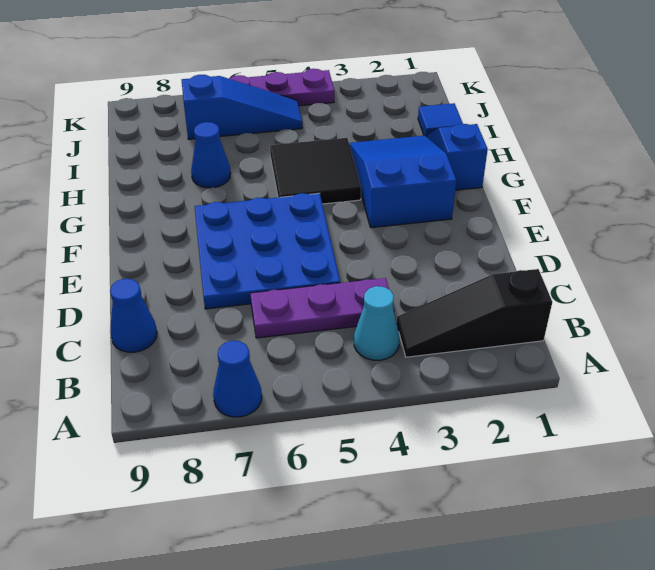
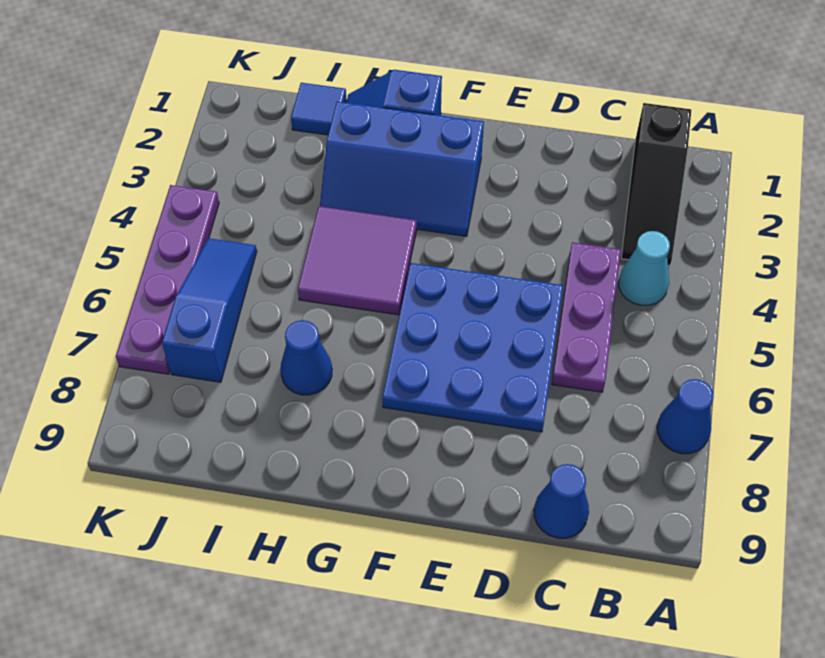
blue 2x3 slope [349,136,456,228] -> blue 2x3 slope turned to [320,102,484,236]
black 2x2 tile [270,138,361,204] -> purple 2x2 tile [298,206,417,315]

